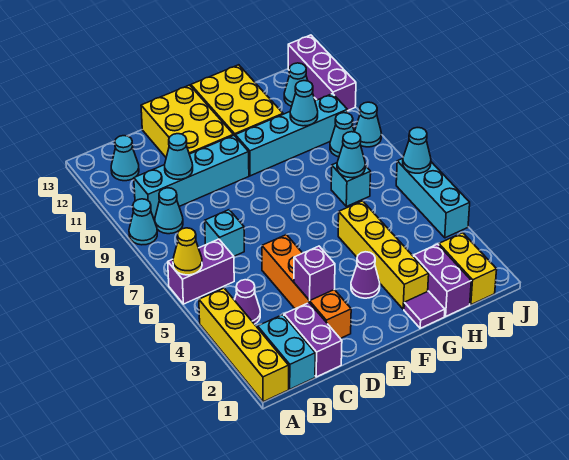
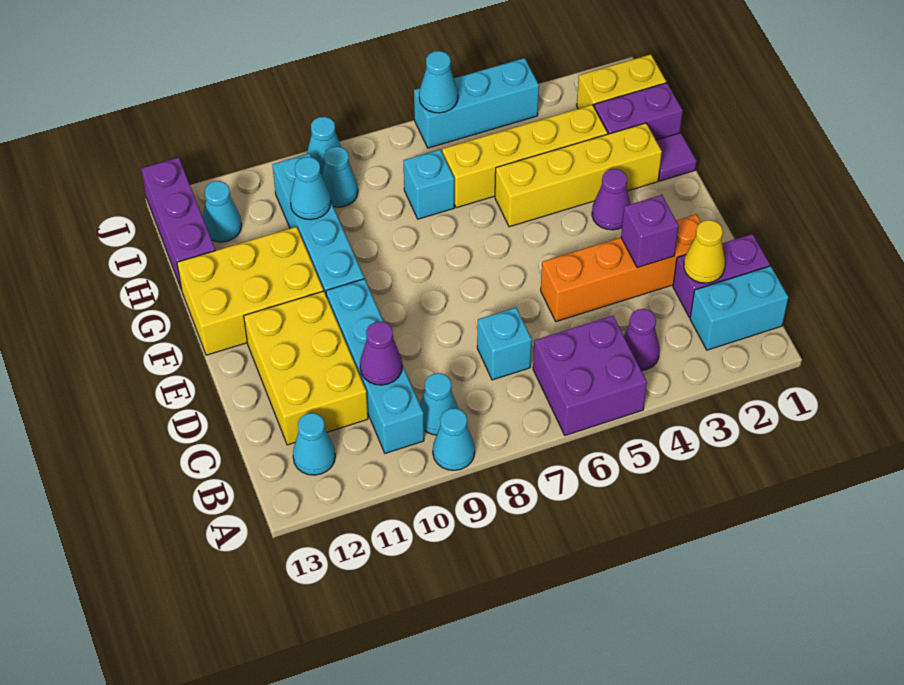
yellow 1x4 brick [199,288,289,402] -> yellow 1x4 brick moved to [442,105,608,208]
purple 1x2 brick [168,239,234,304] -> purple 2x2 brick [533,316,647,435]
yellow 1x1 cone [173,228,202,275] -> yellow 1x1 cone moved to [684,220,725,283]
cyan 1x1 cone [165,134,193,179] -> purple 1x1 cone [360,322,402,385]
yellow 2x3 brick [141,85,233,157] -> yellow 2x3 brick turned to [244,291,368,445]
cyan 1x1 cone [337,132,365,178] -> none
purple 1x3 brick [288,35,356,111] -> purple 1x3 brick turned to [141,157,215,290]

